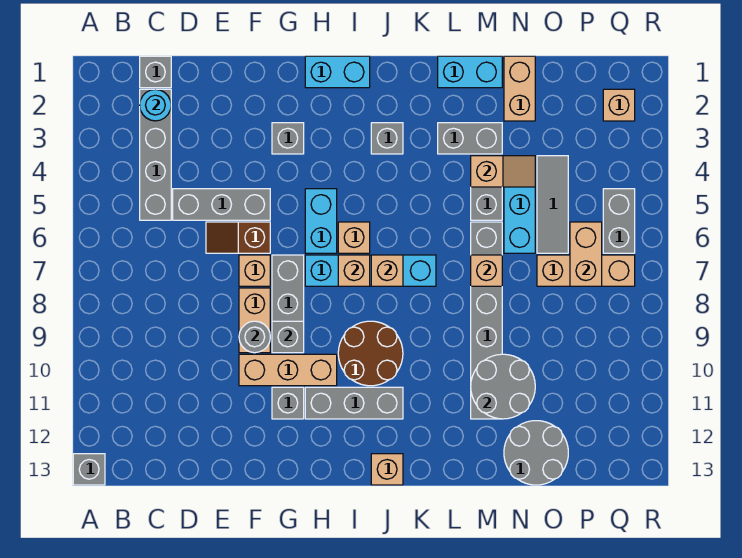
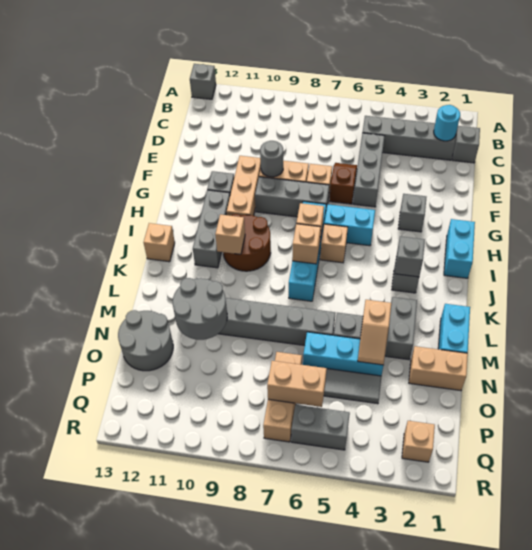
grey 1x1 brick [272,321,304,353] -> grey 1x1 brick moved to [395,236,425,277]
tan 1x1 brick [471,255,502,286] -> tan 1x1 brick moved to [215,214,245,254]

